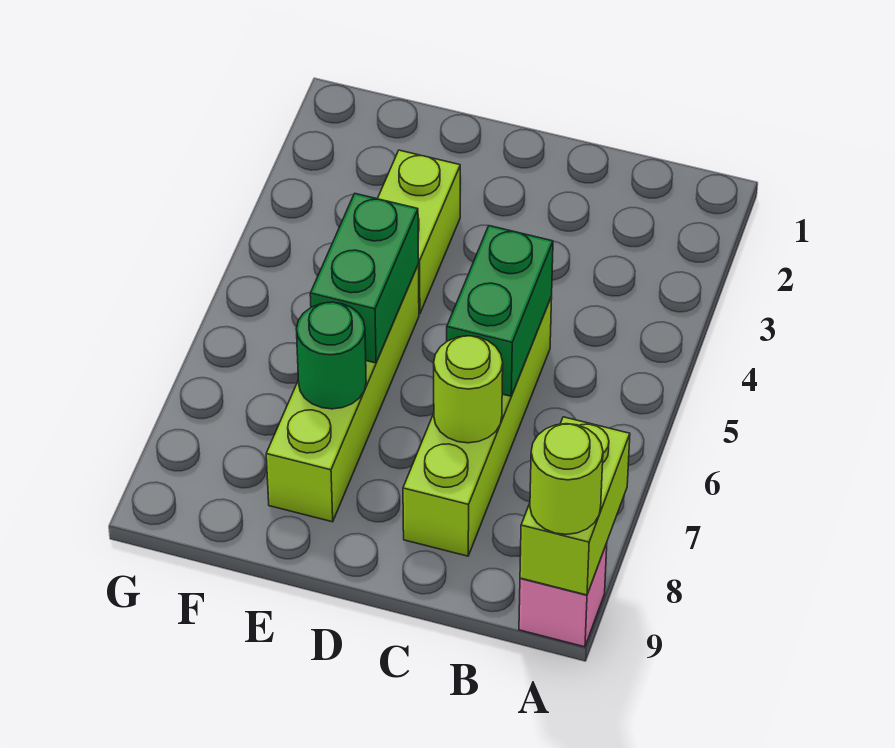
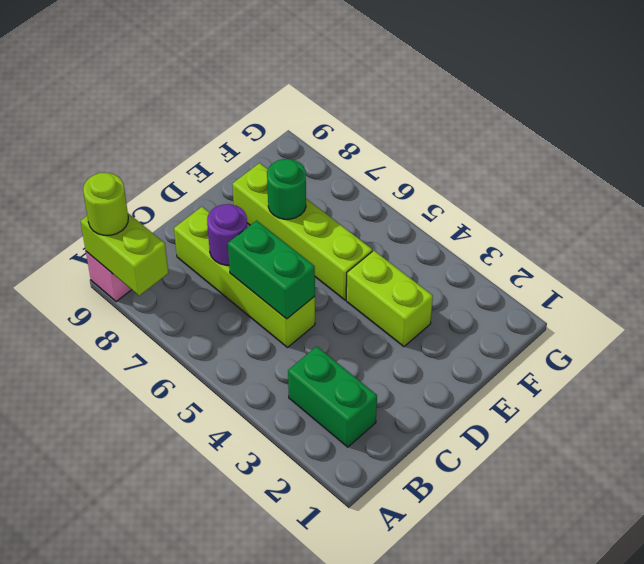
lime 1x1 round brick [434,336,503,443] -> purple 1x1 round brick [207,204,247,265]
green 1x2 brick [310,194,419,363] -> green 1x2 brick moved to [288,346,377,447]

